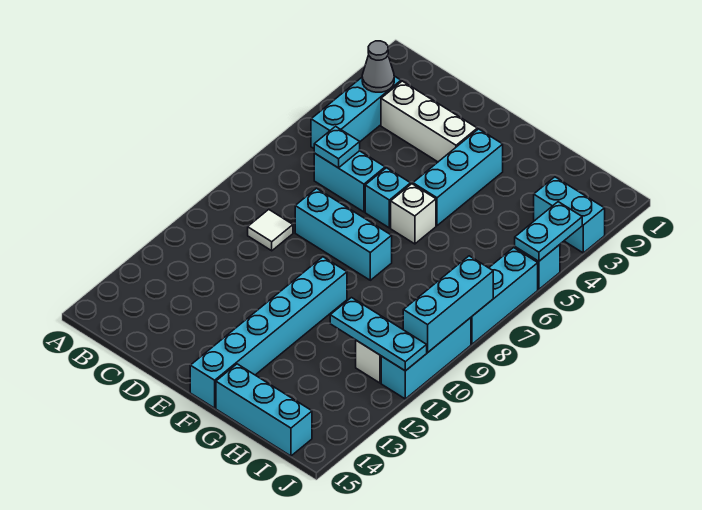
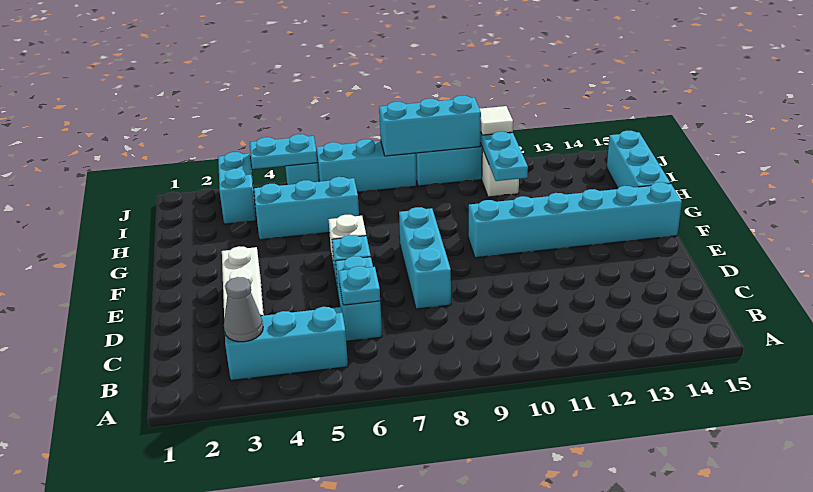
white 1x1 tile [248,210,293,251] -> white 1x1 tile moved to [480,106,513,135]
cyan 1x3 brick [413,129,503,226] -> cyan 1x3 brick moved to [254,177,359,240]

